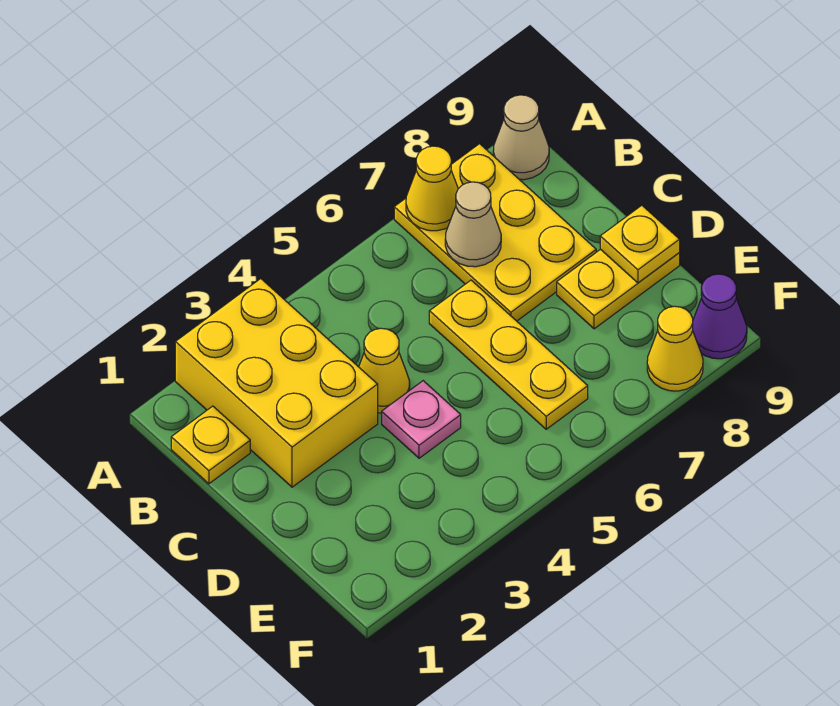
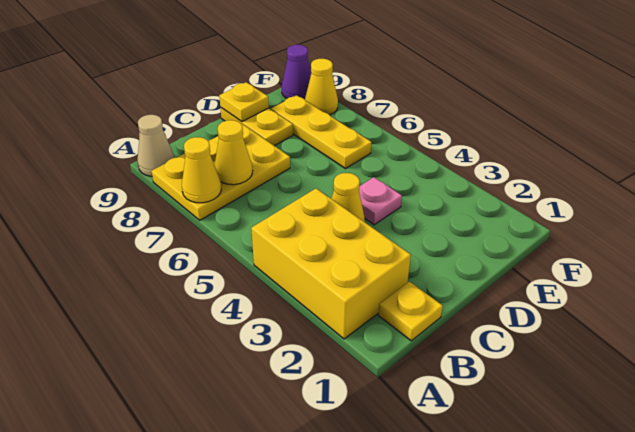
yellow 2x3 brick [175,279,378,487] -> yellow 2x3 brick turned to [251,189,411,339]
tan 1x1 cone [445,182,501,267] -> yellow 1x1 cone [215,120,253,185]
yellow 1x3 plate [429,280,588,429] -> yellow 1x3 plate turned to [271,95,371,169]

